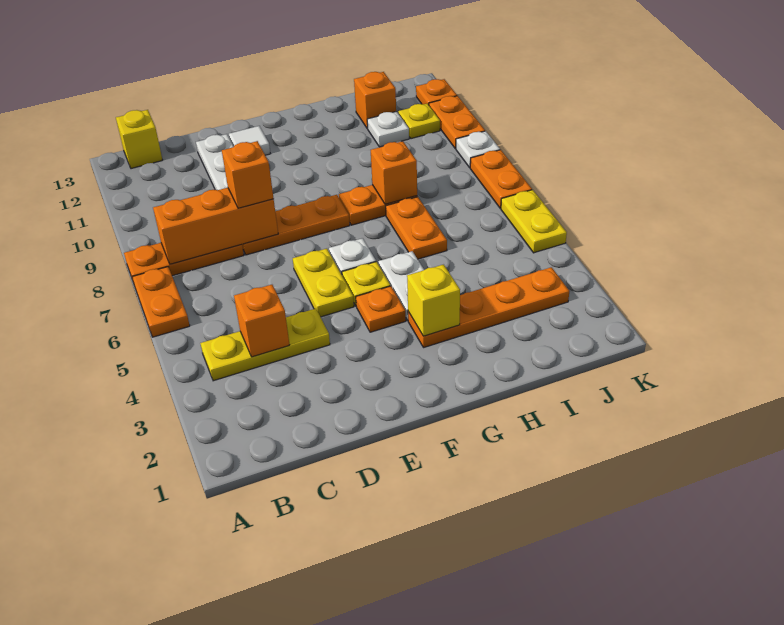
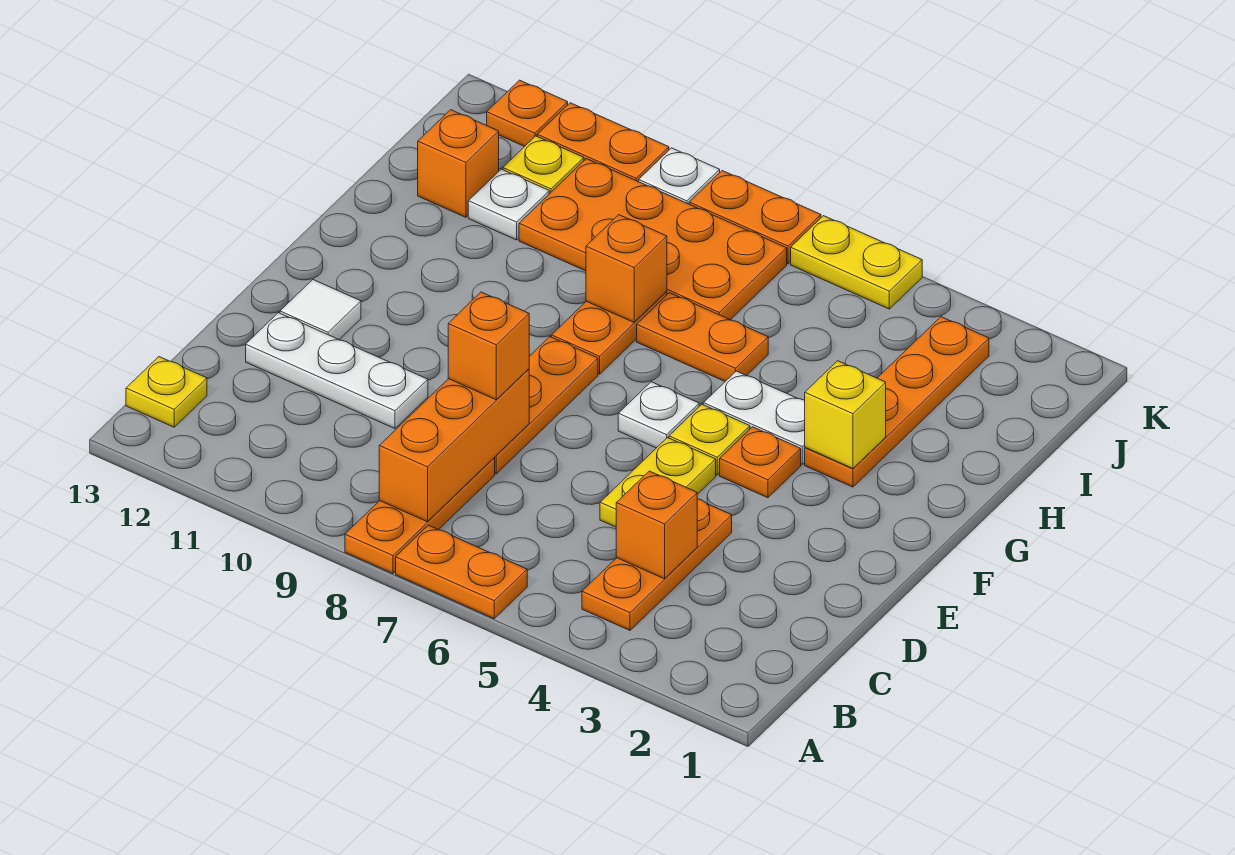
yellow 1x3 plate [200,309,330,381] -> orange 1x3 plate [582,499,732,630]
yellow 1x1 brick [116,110,162,169] -> yellow 1x1 plate [126,357,207,427]
yellow 1x2 plate [293,249,354,317] -> yellow 1x2 plate turned to [600,438,716,527]
none -> orange 2x4 plate [519,159,787,320]

